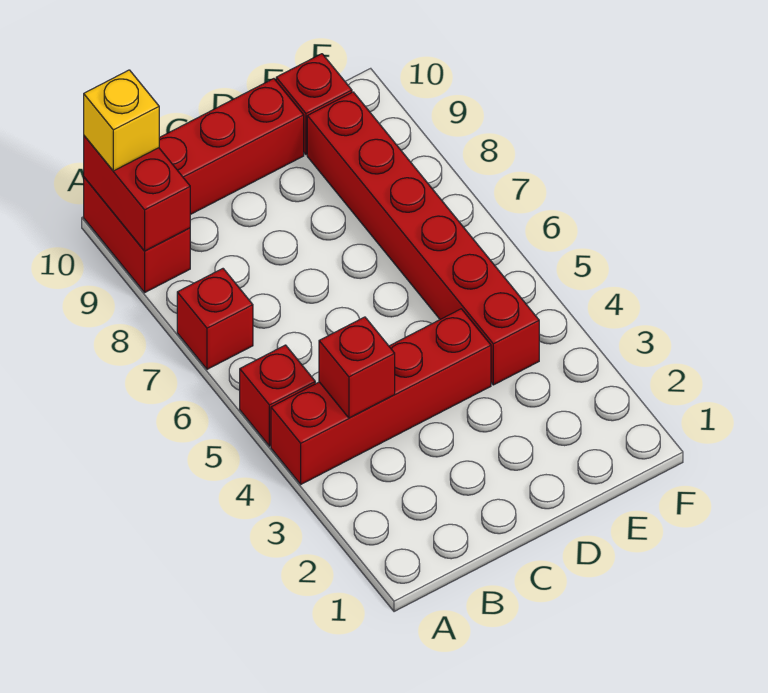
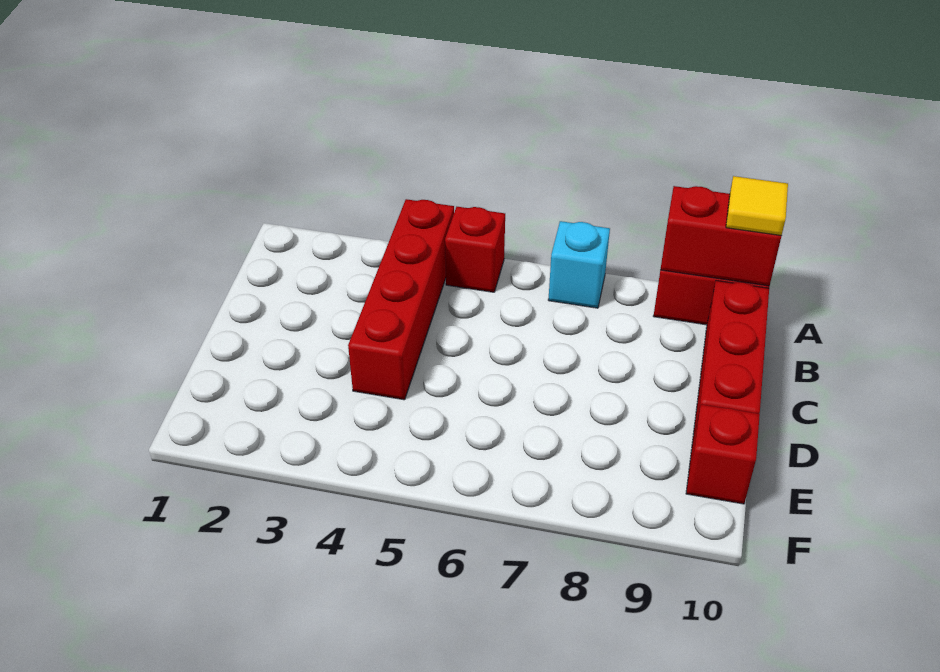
red 1x1 brick [177,269,253,369] -> cyan 1x1 brick [548,221,610,308]
yellow 1x1 brick [84,70,159,171] -> yellow 1x1 tile [726,176,788,236]
red 1x1 brick [319,317,395,418] -> none
red 1x6 brick [307,92,539,385] -> none

